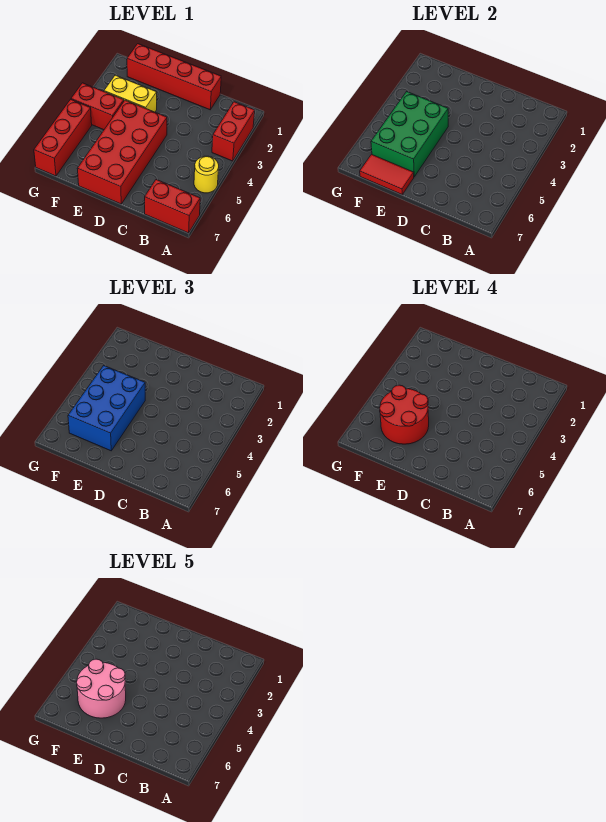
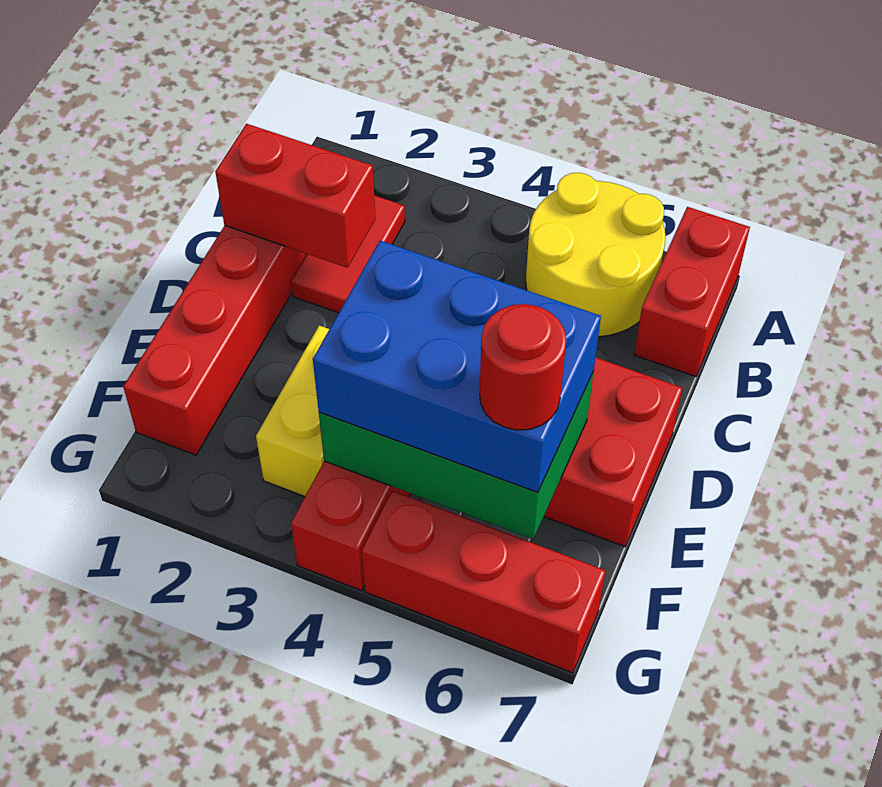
red 1x2 brick [212,102,255,161] -> red 1x2 brick moved to [215,124,375,268]
yellow 1x1 round brick [194,156,219,193] -> yellow 2x2 round brick [526,173,666,337]
red 2x2 round brick [380,385,429,444] -> red 1x1 round brick [480,304,566,430]
pink 2x2 round brick [77,659,126,718] -> none
red 1x2 tile [360,154,414,194] -> red 1x2 tile moved to [291,195,405,313]

